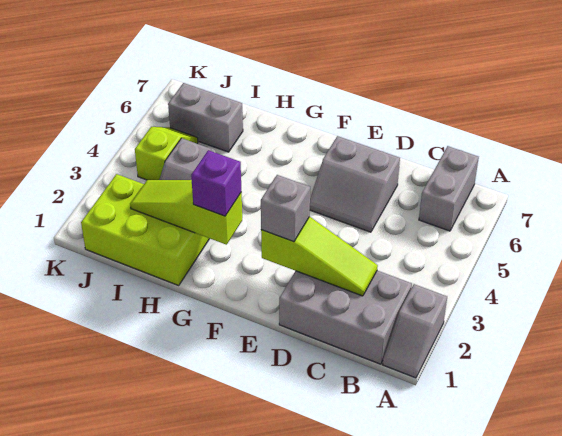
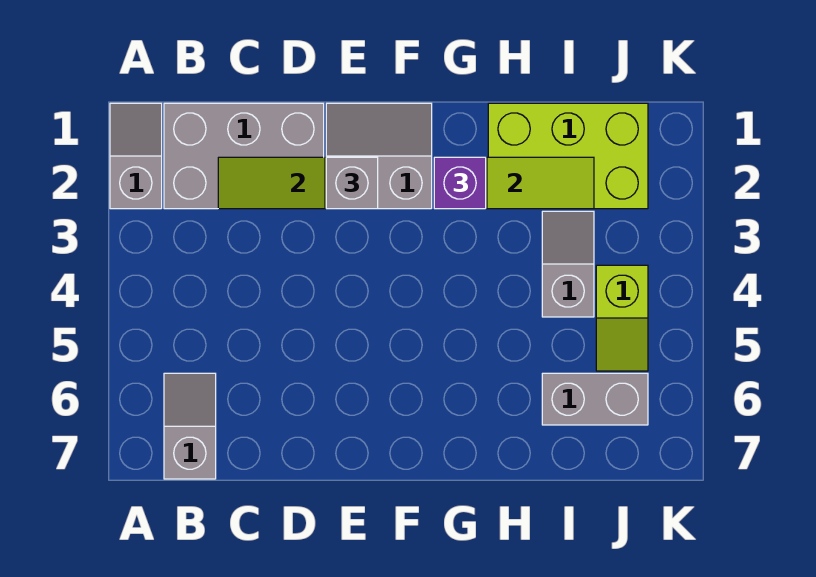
grey 1x2 brick [419,146,479,231] -> grey 1x2 slope [164,373,216,479]
grey 2x2 slope [310,136,400,232] -> grey 2x2 slope moved to [326,103,432,209]

